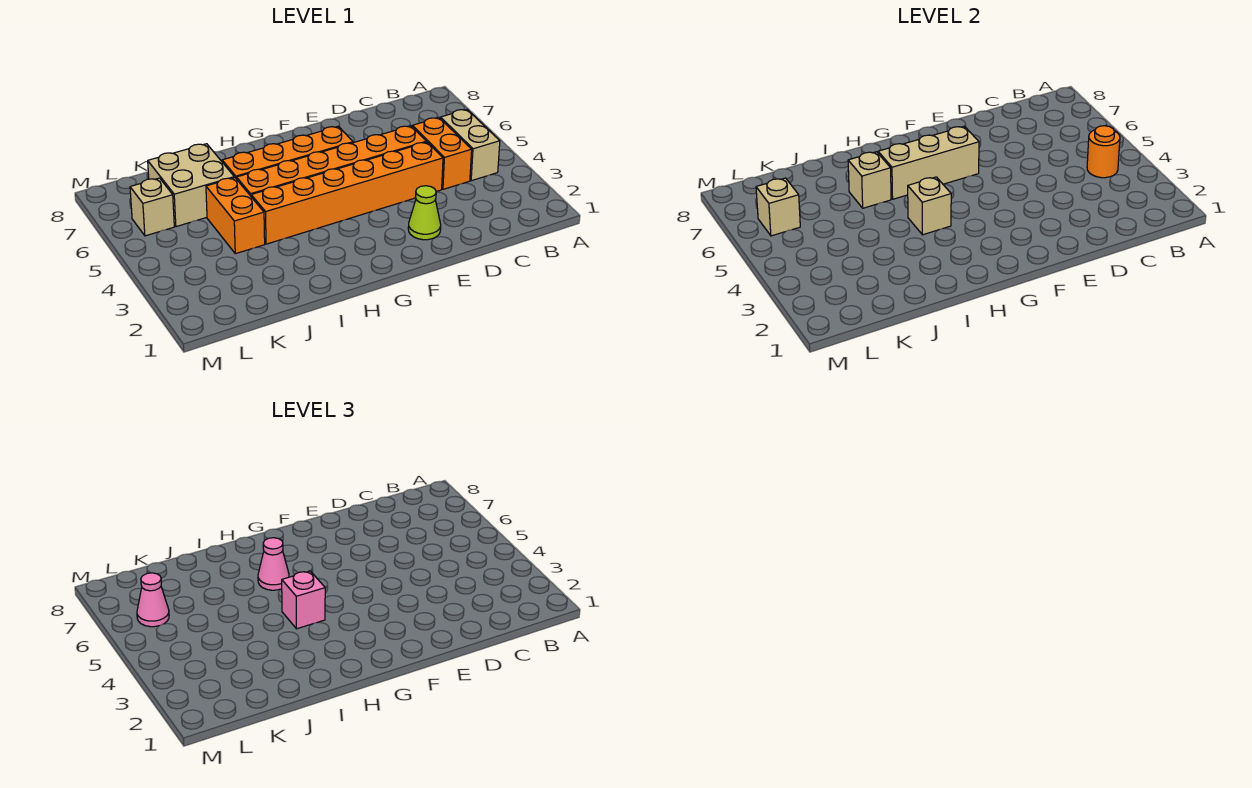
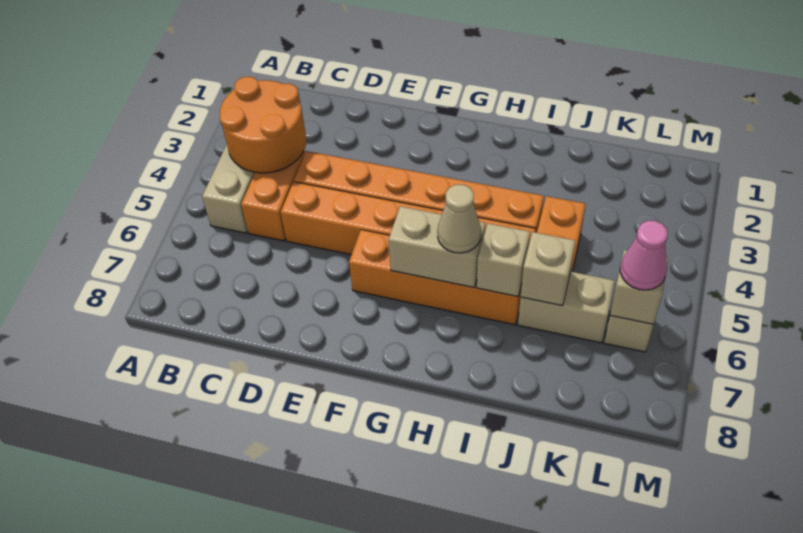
orange 1x1 round brick [1087,126,1120,178] -> orange 2x2 round brick [220,77,306,173]
lime 1x1 cone [408,186,441,240] -> none
tan 1x3 brick [878,126,979,199] -> tan 1x2 brick [389,206,485,287]
tan 1x1 brick [908,177,951,235] -> tan 1x1 brick moved to [521,232,575,306]
pink 1x1 brick [282,571,325,629] -> none
pink 1x1 cone [258,538,289,590] -> tan 1x1 cone [437,185,481,253]
tan 2x2 brick [148,144,234,227] -> tan 1x2 brick [518,272,615,343]

